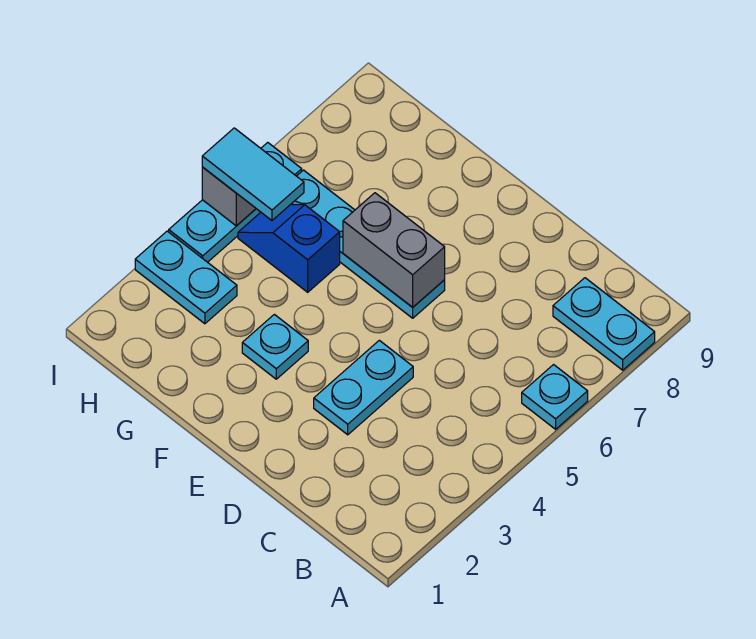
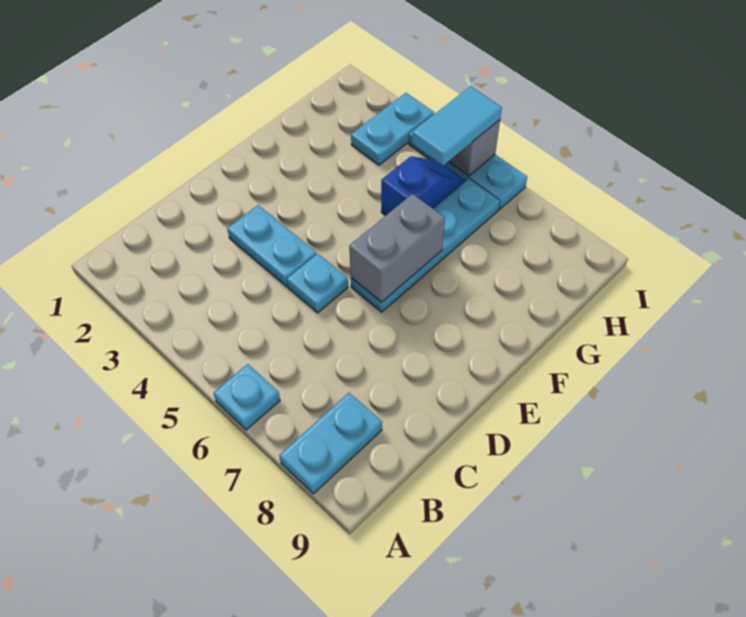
cyan 1x1 plate [242,314,308,379] -> cyan 1x1 plate moved to [287,254,348,313]

